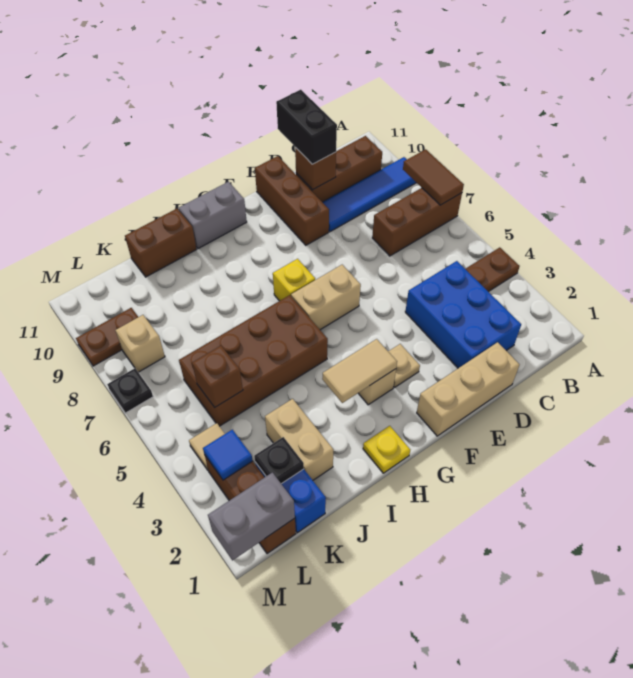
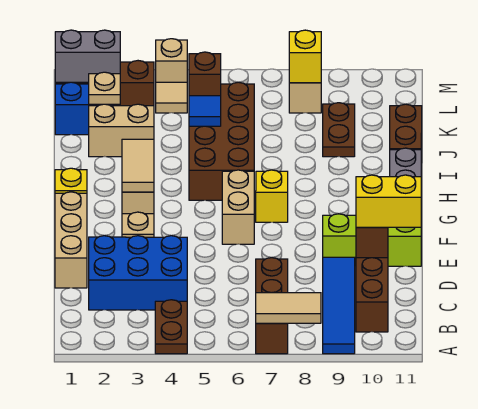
brown 1x2 tile [403,149,464,205] -> tan 1x2 tile [256,293,321,324]
black 1x2 brick [276,90,337,164] -> yellow 1x2 brick [356,175,421,227]
brown 1x3 brick [255,156,329,245] -> lime 1x3 brick [323,214,421,266]
black 1x1 plate [254,437,304,484] -> tan 1x1 plate [88,72,120,104]
grey 1x2 brick [208,473,295,560] -> grey 1x2 brick turned to [55,30,120,82]
blue 1x1 tile [203,430,253,480] -> blue 1x1 tile moved to [189,96,221,126]
none -> yellow 1x1 brick [289,30,321,83]
brown 1x2 plate [76,308,138,366] -> brown 1x2 plate moved to [323,103,355,157]
none -> tan 1x1 brick [156,39,187,82]
black 1x1 plate [107,368,153,413] -> none

